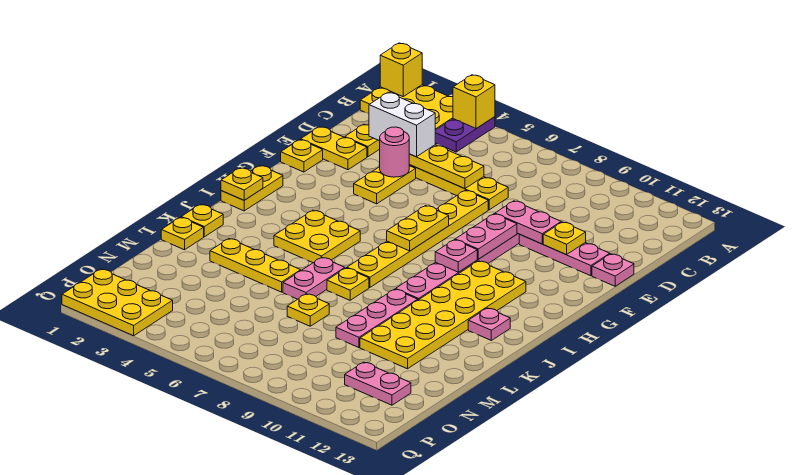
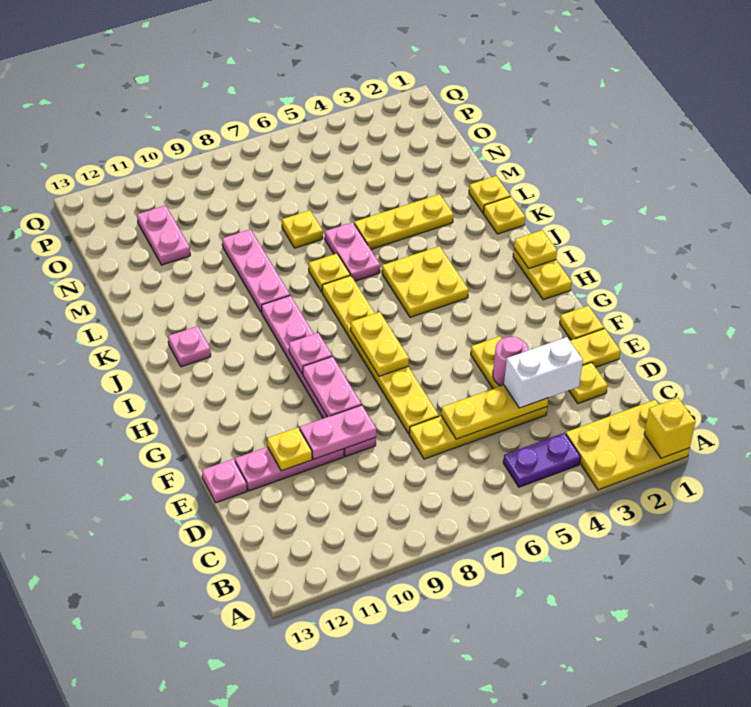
purple 1x2 plate [435,117,495,152] -> purple 1x2 plate turned to [503,433,581,487]
yellow 1x1 brick [453,75,495,129] -> none
yellow 2x6 plate [360,261,526,369] -> none
pink 1x2 plate [345,362,411,405] -> pink 1x2 plate turned to [137,205,190,265]
yellow 2x3 plate [62,269,173,336] -> none

